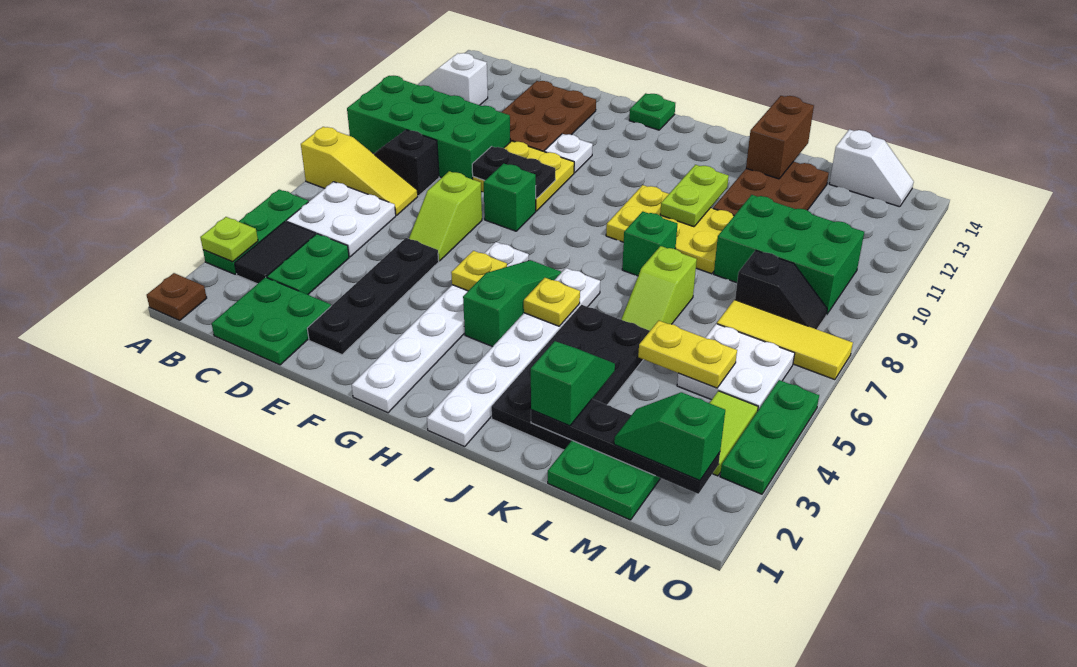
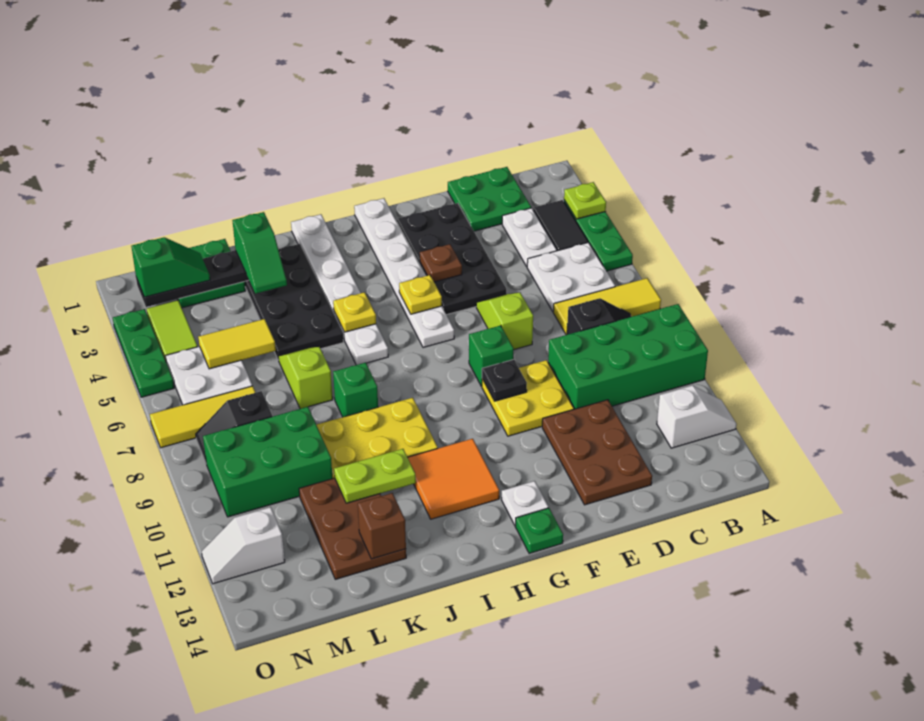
brown 1x1 plate [147,273,207,320] -> brown 1x1 plate moved to [420,244,462,282]
yellow 1x3 slope [301,127,418,215] -> yellow 1x3 tile [553,278,661,335]
green 1x2 plate [267,234,349,295] -> white 1x2 plate [502,208,557,267]
black 1x4 plate [307,238,439,355] -> black 2x4 plate [397,203,506,315]
black 1x2 plate [472,146,555,199] -> black 1x1 plate [482,359,527,401]
white 1x1 plate [544,134,593,173] -> white 1x1 plate moved to [501,481,548,526]
green 1x3 slope [463,260,561,347] -> none
none -> orange 2x2 tile [408,439,499,519]
lime 1x2 plate [660,165,729,227] -> lime 1x2 plate turned to [334,449,416,503]
brown 1x2 brick [746,96,814,179] -> brown 1x1 brick [358,493,406,559]
yellow 1x2 plate [638,321,737,388] -> yellow 1x2 tile [198,319,276,369]
white 1x2 slope [829,129,914,207] -> white 1x2 slope moved to [202,507,285,584]

